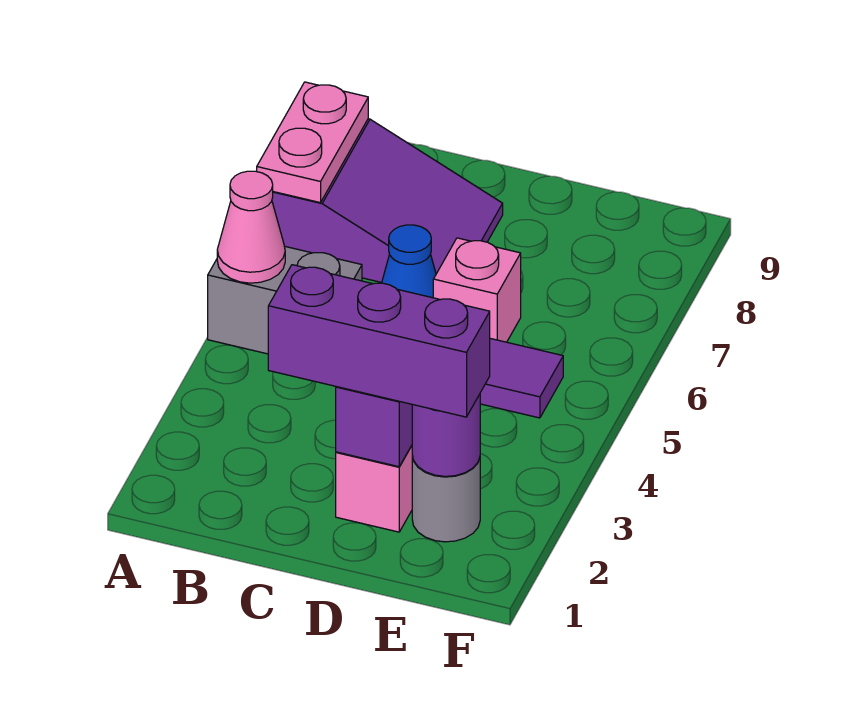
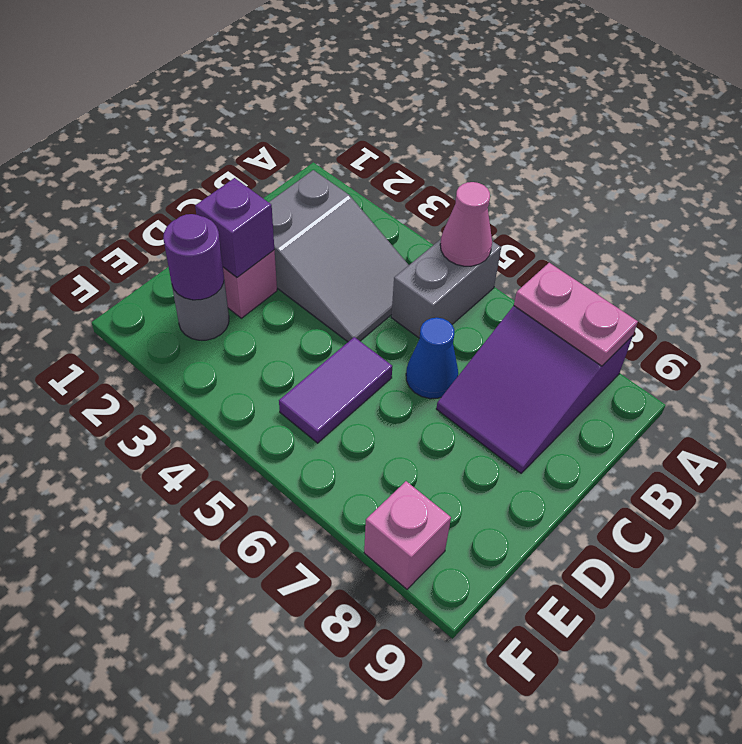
none -> grey 2x3 slope [269,170,409,342]
purple 1x3 brick [268,265,490,417] -> none
pink 1x1 brick [433,238,521,342] -> pink 1x1 brick moved to [364,481,451,589]

